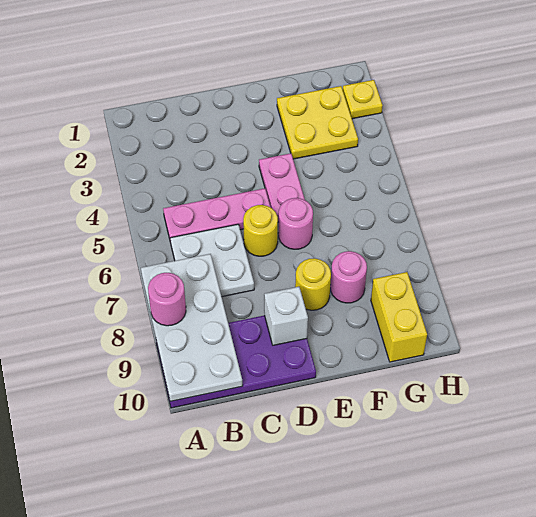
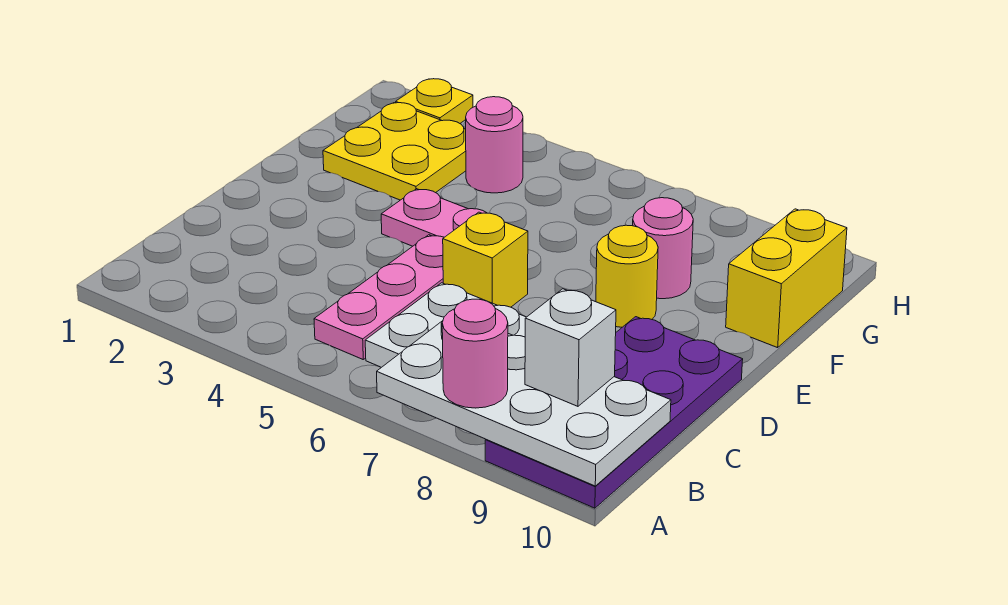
yellow 1x1 round brick [243,205,278,256] -> yellow 1x1 brick [443,212,528,307]
white 1x1 brick [264,287,308,345] -> white 1x1 brick moved to [525,289,616,406]
pink 1x1 round brick [278,198,313,249] -> pink 1x1 round brick moved to [466,97,523,193]
yellow 1x2 brick [371,272,427,362] -> yellow 1x2 brick turned to [726,209,847,348]

